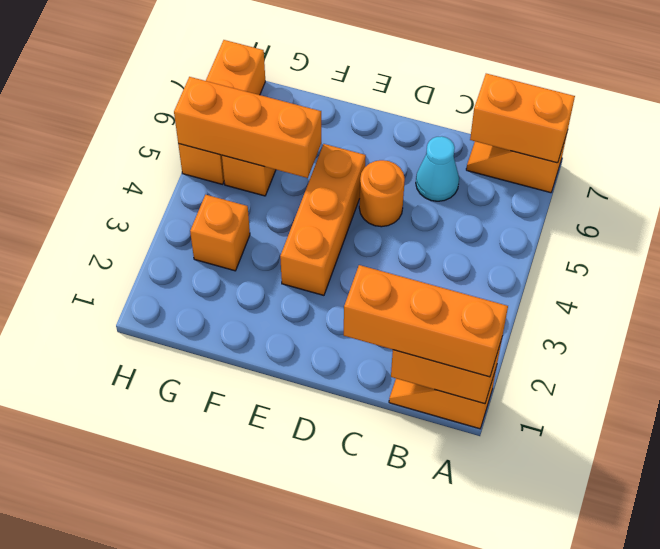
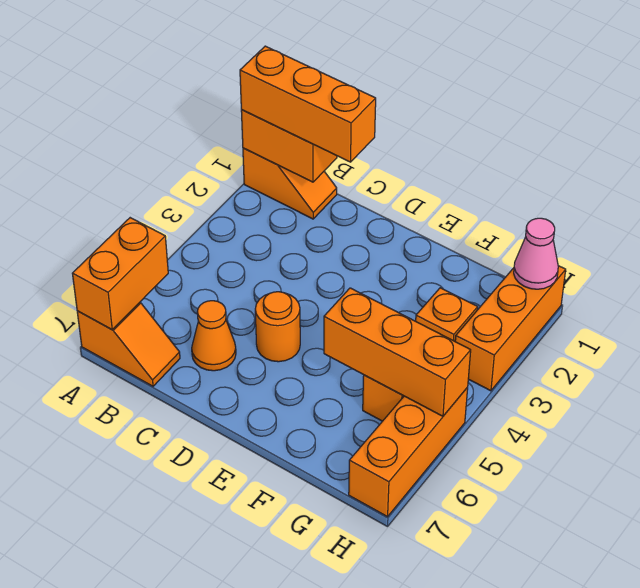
orange 1x2 brick [470,74,575,163] -> orange 1x2 brick turned to [72,218,168,330]
cyan 1x1 cone [416,136,459,201] -> orange 1x1 cone [192,301,236,371]
orange 1x3 brick [280,144,366,295] -> orange 1x3 brick moved to [455,266,566,391]
none -> pink 1x1 cone [514,218,558,289]

